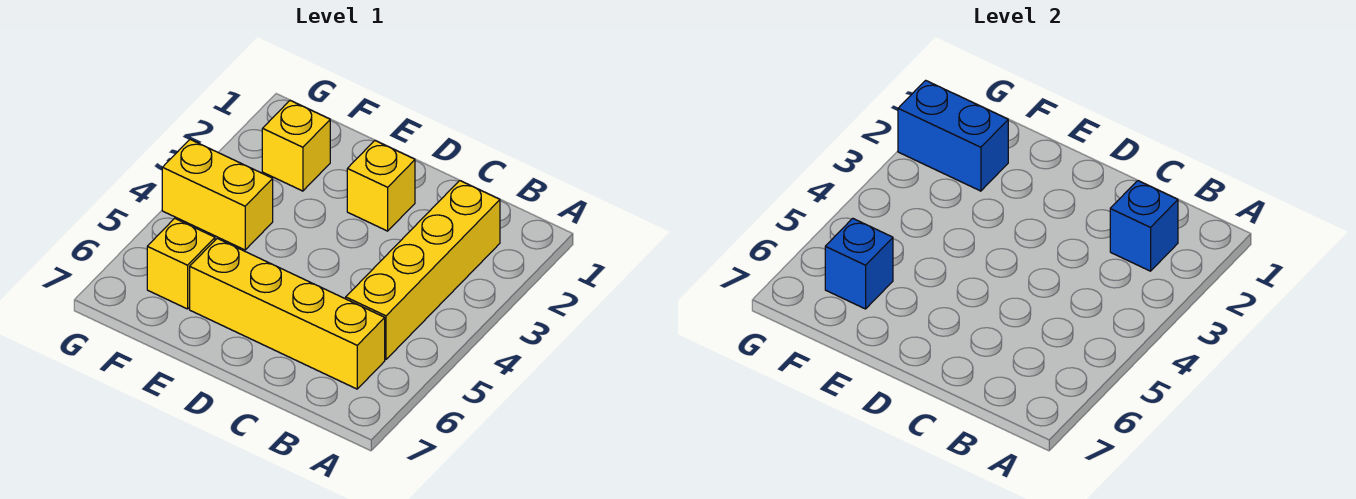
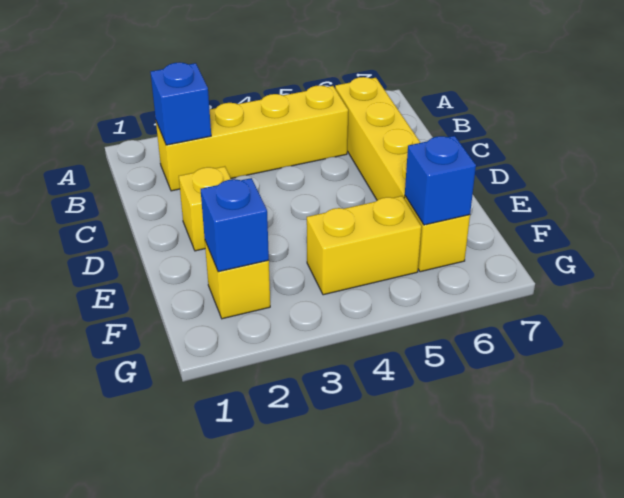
blue 1x2 brick [898,80,1008,191] -> blue 1x1 brick [201,178,269,272]
yellow 1x2 brick [162,140,273,250] -> yellow 1x2 brick turned to [307,196,421,295]

